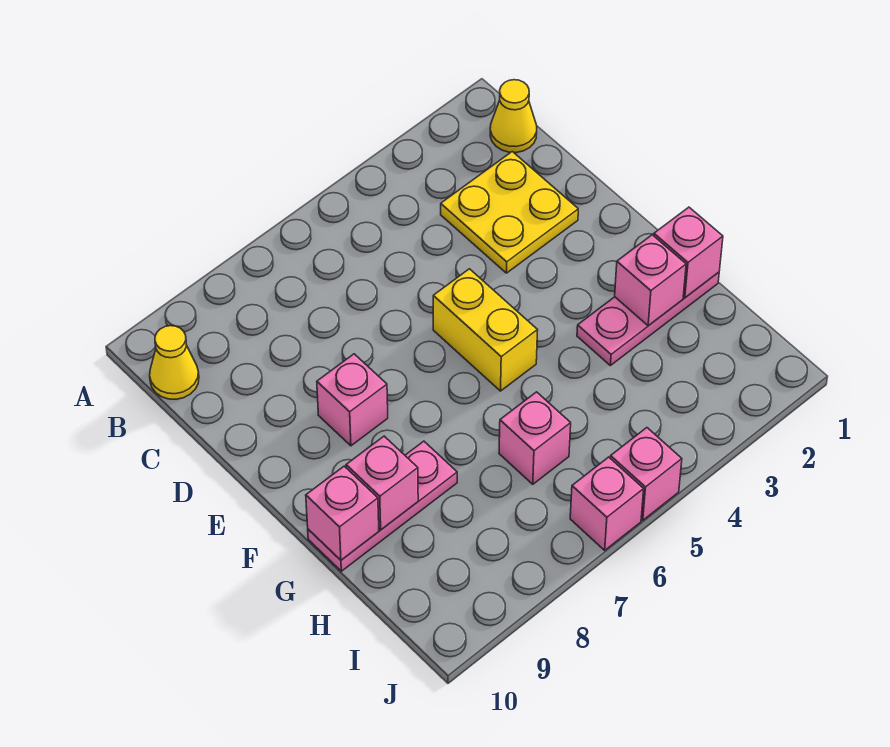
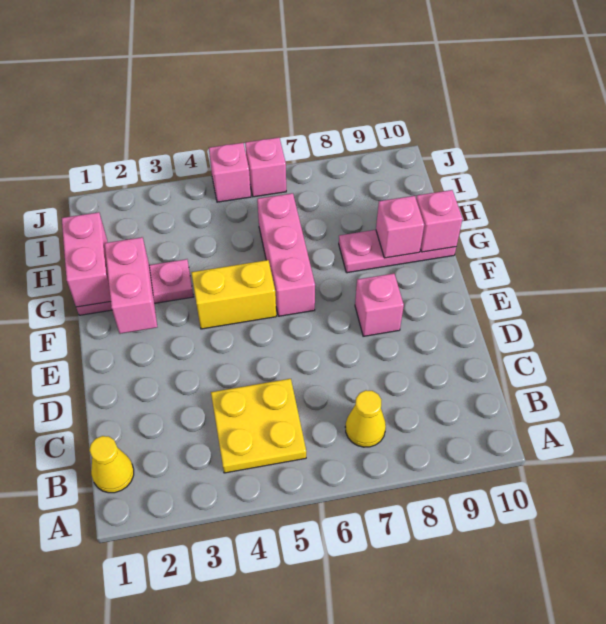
yellow 1x1 cone [150,326,199,399] -> yellow 1x1 cone moved to [345,390,386,447]
yellow 2x2 plate [441,152,578,273] -> yellow 2x2 plate moved to [211,379,306,473]
yellow 1x2 brick [433,269,538,391] -> yellow 1x2 brick turned to [191,260,276,329]
pink 1x1 brick [654,207,723,298] -> pink 1x2 brick [62,212,111,307]
pink 1x1 brick [615,235,686,326] -> pink 1x2 brick [105,237,157,334]
pink 1x1 brick [499,392,571,484] -> pink 1x3 brick [257,193,315,316]

